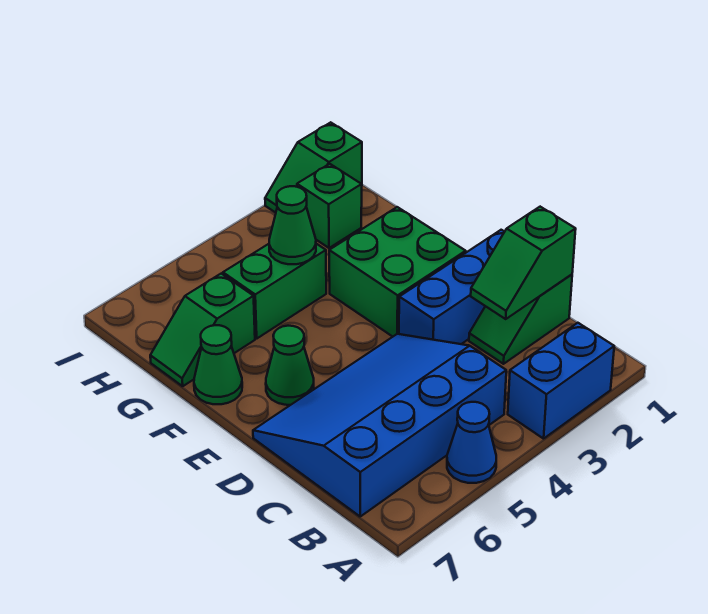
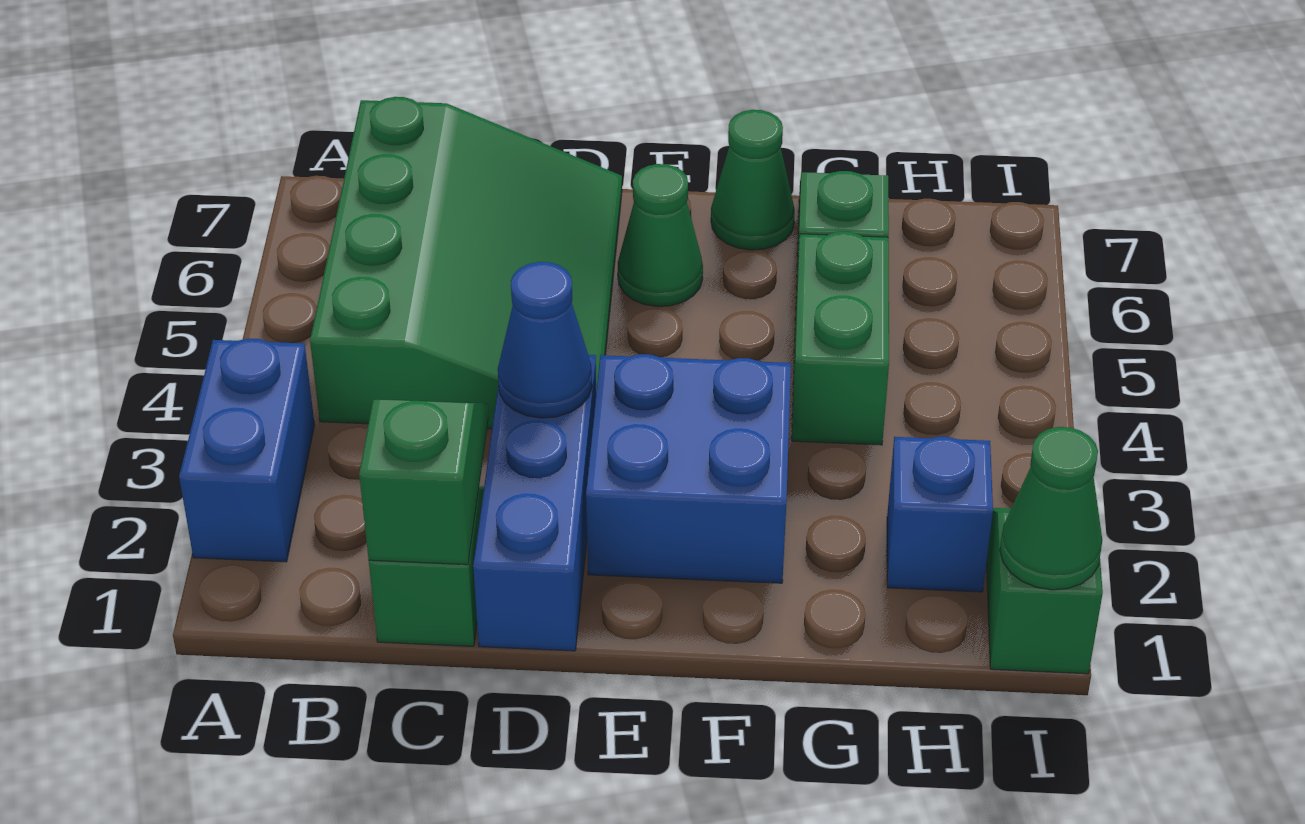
blue 1x1 cone [447,402,496,483] -> blue 1x1 cone moved to [498,262,592,418]
blue 3x4 slope [253,334,506,516] -> green 3x4 slope [310,97,622,429]
green 2x2 brick [329,207,466,337] -> blue 2x2 brick [586,354,791,583]
green 1x1 cone [269,186,316,264] -> green 1x1 cone moved to [1000,427,1102,590]
green 1x1 brick [297,164,362,248] -> blue 1x1 brick [887,437,993,592]

